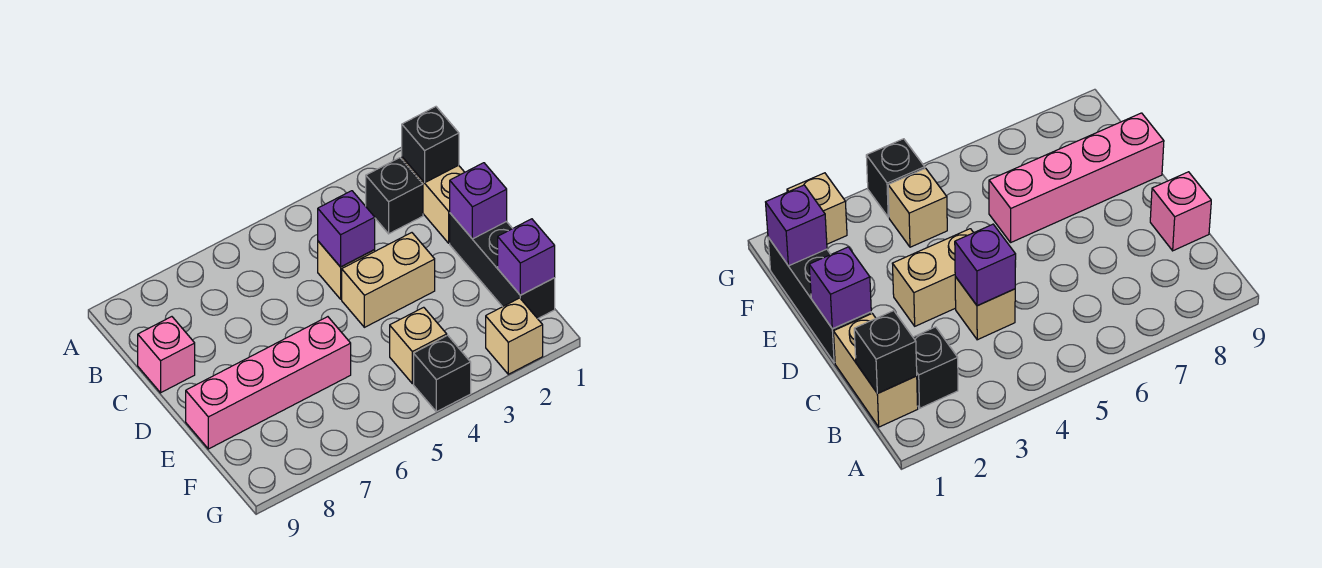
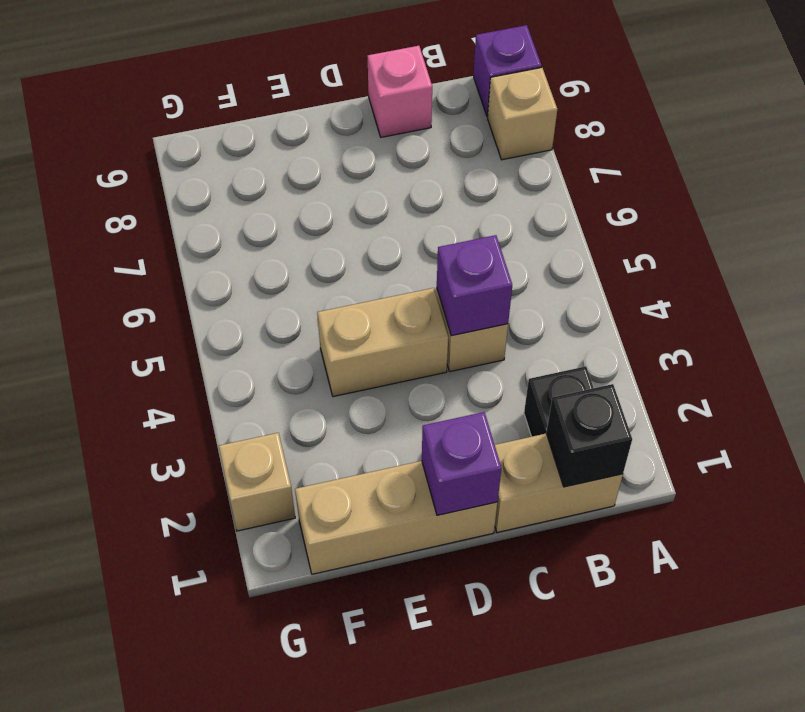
black 1x3 brick [450,213,555,319] -> tan 1x3 brick [295,461,497,574]
tan 1x2 brick [342,233,435,327] -> tan 1x2 brick turned to [317,288,448,397]
pink 1x4 brick [186,317,351,449] -> none
purple 1x1 brick [498,219,555,295] -> purple 1x1 brick moved to [474,25,542,117]
tan 1x1 brick [390,307,447,384] -> tan 1x1 brick moved to [488,67,557,160]
black 1x1 brick [414,335,471,412] -> none

